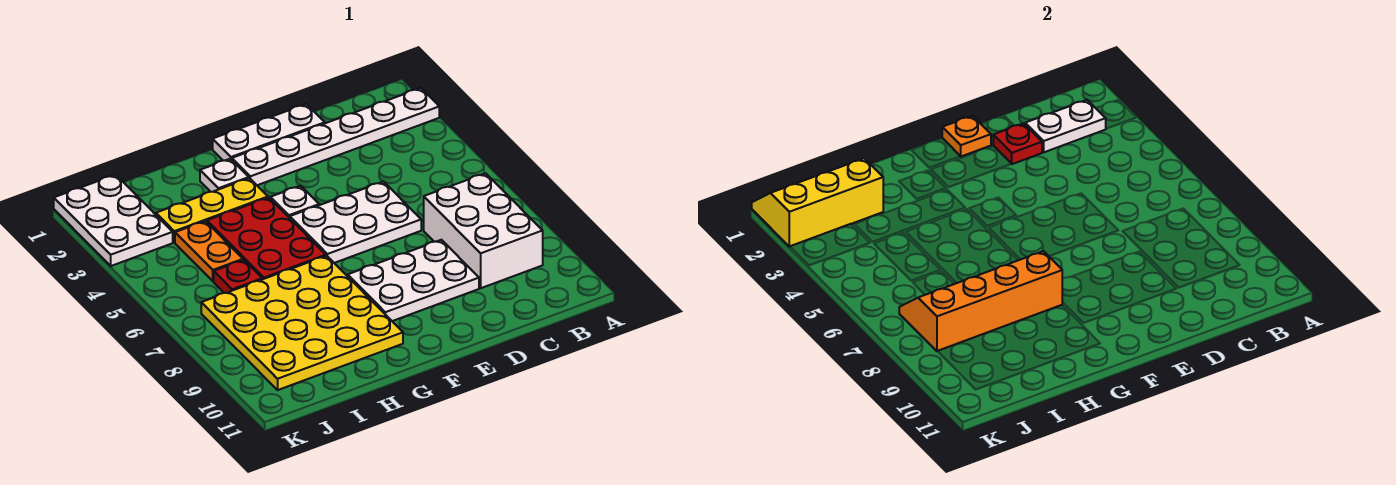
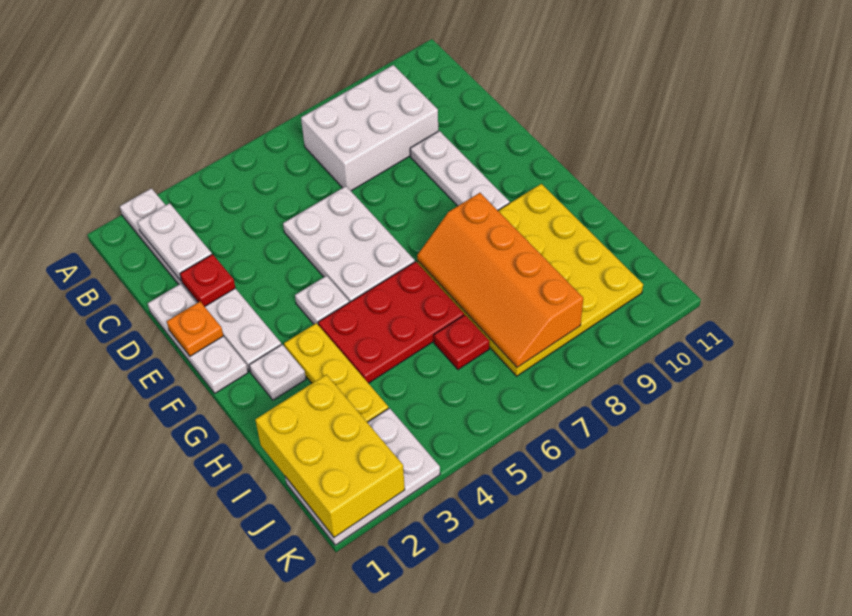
white 2x3 plate [348,240,479,321] -> white 1x3 plate [410,131,510,210]
yellow 2x3 slope [752,158,883,247] -> yellow 2x3 brick [255,374,405,537]
orange 1x2 plate [175,221,243,281] -> none

